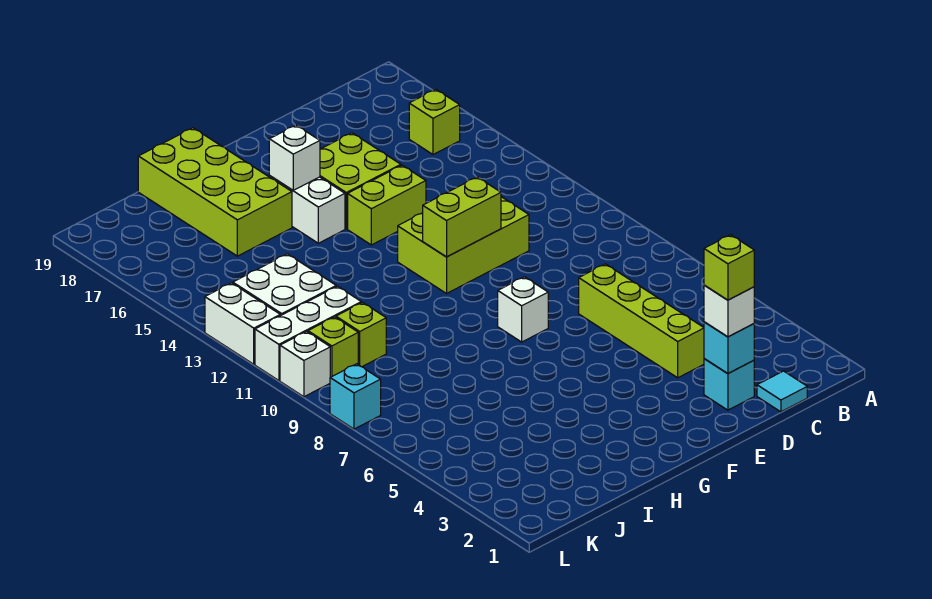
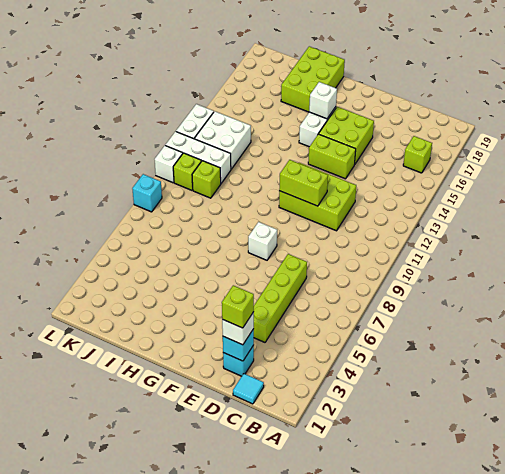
lime 2x4 brick [138,128,292,256] -> lime 2x3 brick [281,46,345,112]

